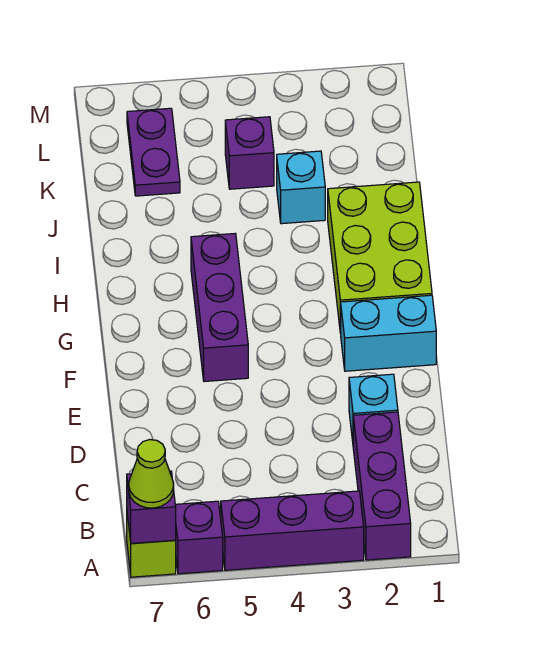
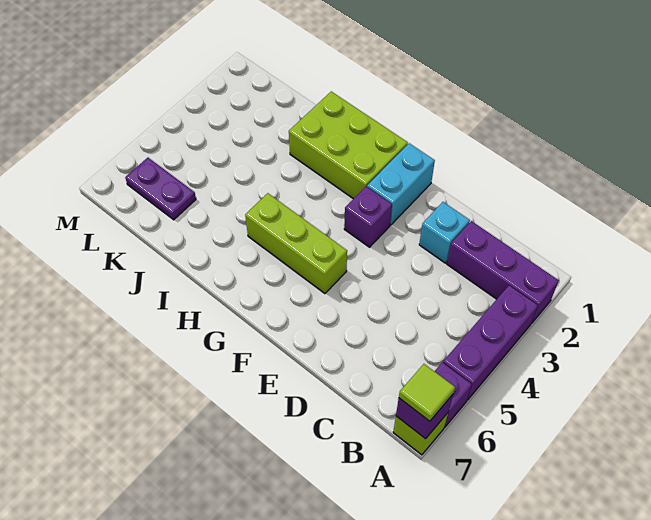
lime 1x1 cone [129,440,174,508] -> lime 1x1 tile [399,364,455,421]
purple 1x3 brick [191,234,248,382] -> lime 1x3 brick [245,193,347,294]
cyan 1x1 brick [277,151,325,224] -> none
purple 1x1 brick [225,117,274,189] -> purple 1x1 brick moved to [344,186,392,247]

